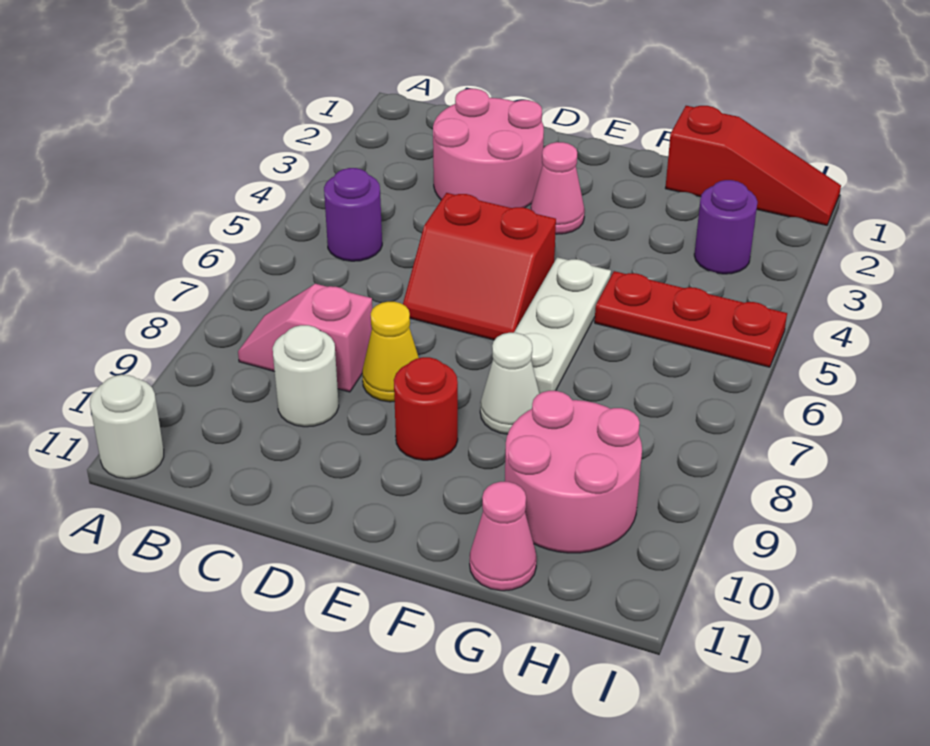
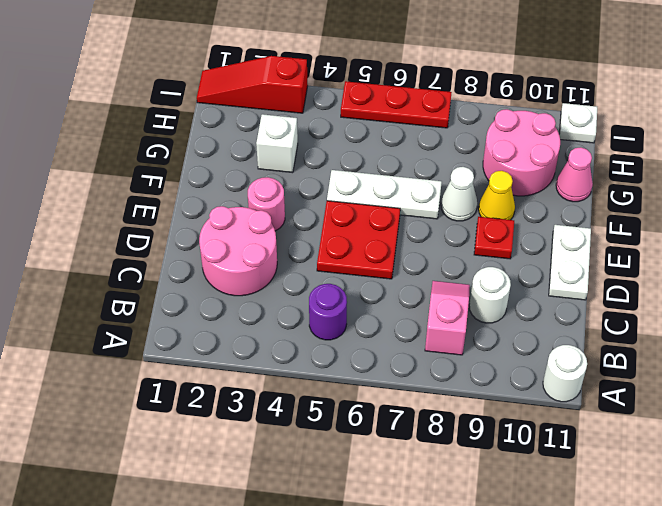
pink 1x2 slope [238,284,372,392] -> pink 1x2 slope turned to [425,281,470,355]
red 2x2 slope [403,193,556,340] -> red 2x2 plate [317,201,400,279]
yellow 1x1 cone [362,302,419,402] -> yellow 1x1 cone moved to [479,171,515,220]
none -> white 1x2 plate [549,225,591,300]
pink 1x1 cone [530,142,585,234] -> pink 1x1 round brick [248,177,285,231]
red 1x1 round brick [394,357,458,460] -> red 1x1 plate [474,217,514,259]
red 1x3 slope [665,106,841,225] -> red 1x3 slope turned to [197,56,308,113]
none -> white 1x1 brick [256,114,298,173]
red 1x3 plate [595,271,787,367] -> red 1x3 plate turned to [341,81,452,128]
purple 1x1 round brick [694,180,757,274] -> none
none -> white 1x1 plate [559,103,597,143]

